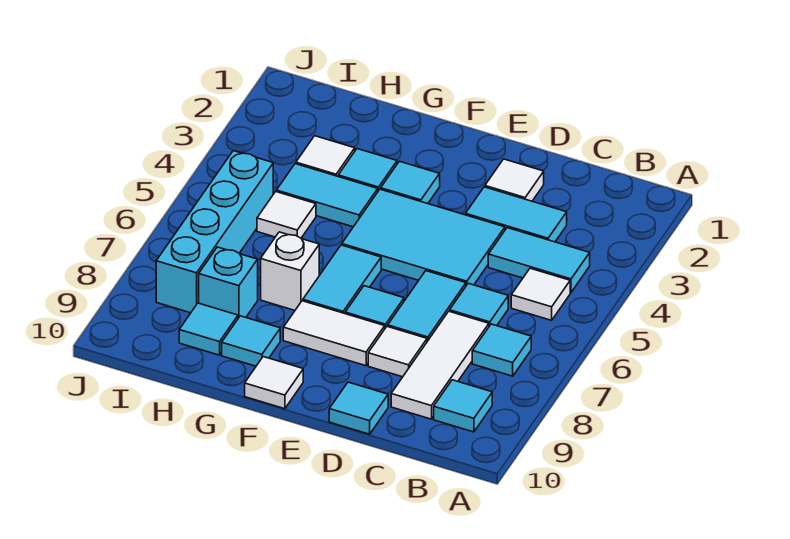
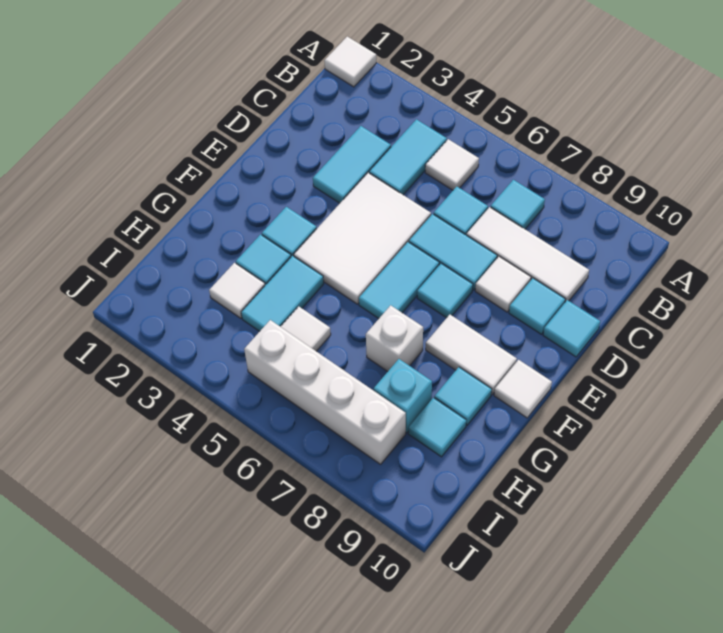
cyan 1x1 tile [434,380,492,432] -> cyan 1x1 tile moved to [509,278,565,334]
white 1x1 tile [485,159,544,201] -> white 1x1 tile moved to [324,37,376,87]
cyan 2x3 tile [342,189,505,285] -> white 2x3 tile [294,173,431,304]
white 1x2 tile [283,301,385,366] -> white 1x2 tile turned to [426,315,517,394]
cyan 1x2 tile [303,245,381,314] -> cyan 1x2 tile turned to [359,242,439,319]
cyan 1x4 brick [156,151,273,313] -> white 1x4 brick [244,320,406,464]

